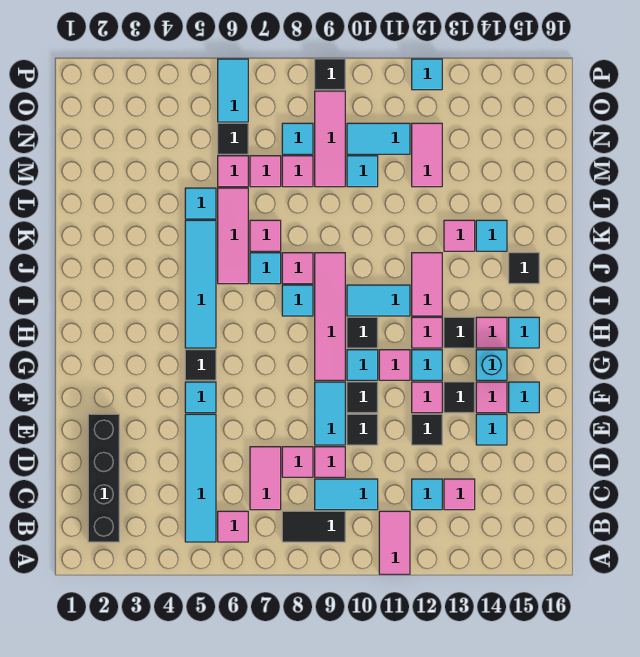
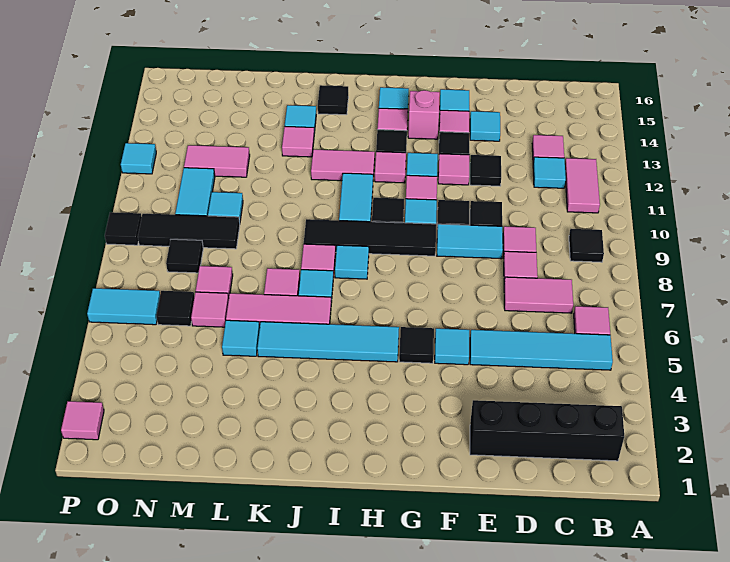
pink 1x2 tile [379,511,410,574] -> pink 1x2 tile turned to [565,158,600,213]
black 1x2 tile [282,511,345,542] -> black 1x1 tile [569,229,604,262]
cyan 1x2 tile [315,479,378,510] -> none
pink 1x4 tile [315,253,345,380] -> black 1x4 tile [304,219,436,256]
cyan 1x1 brick [476,350,507,380] -> pink 1x1 brick [408,90,440,139]
pink 1x1 tile [282,156,313,187] -> pink 1x1 tile moved to [61,401,104,440]
pink 1x3 tile [315,91,345,187] -> black 1x3 tile [138,214,240,249]
cyan 1x1 tile [282,123,313,154] -> black 1x1 tile [166,239,203,273]

